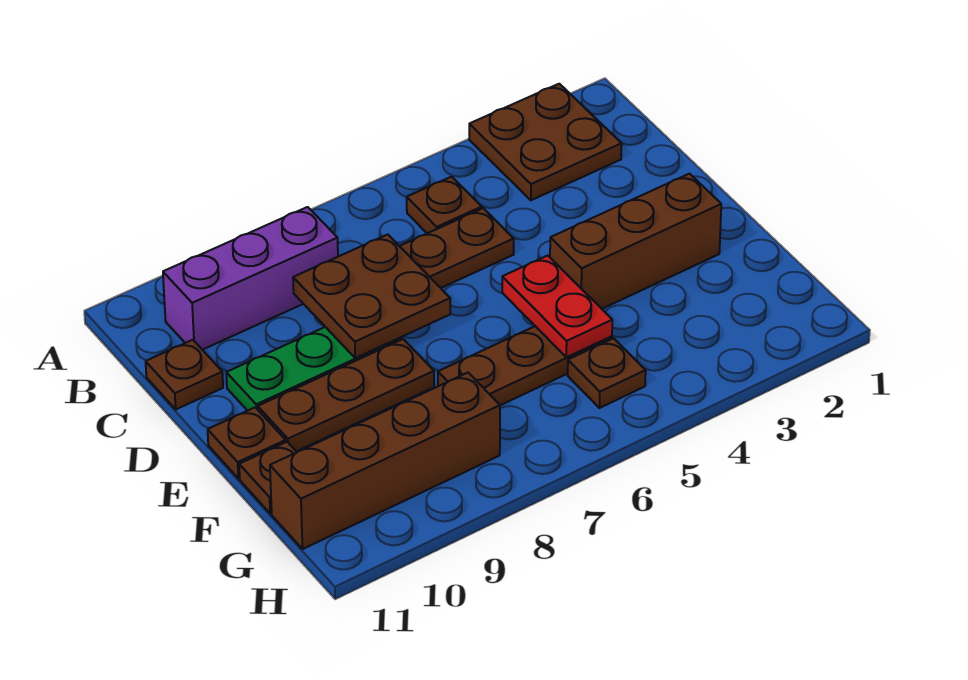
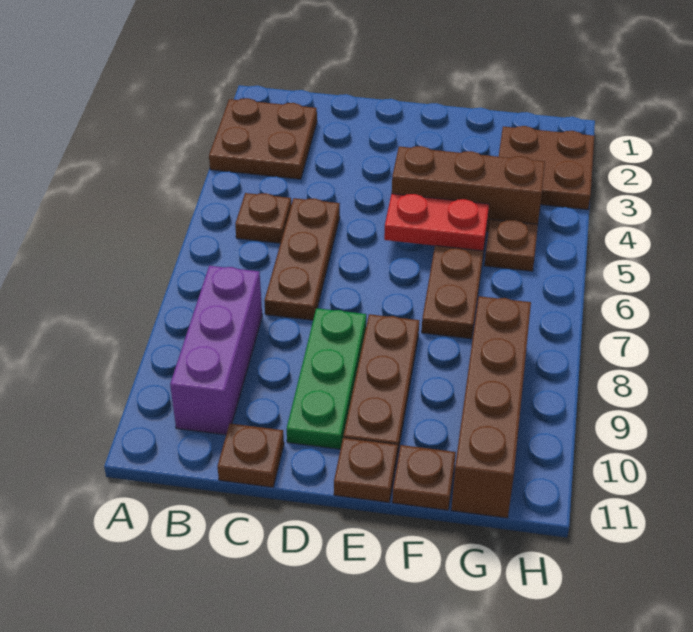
brown 2x2 plate [293,234,450,358] -> brown 2x2 plate moved to [499,126,594,210]
brown 1x3 brick [550,174,721,309] -> brown 1x3 brick turned to [392,146,545,232]

